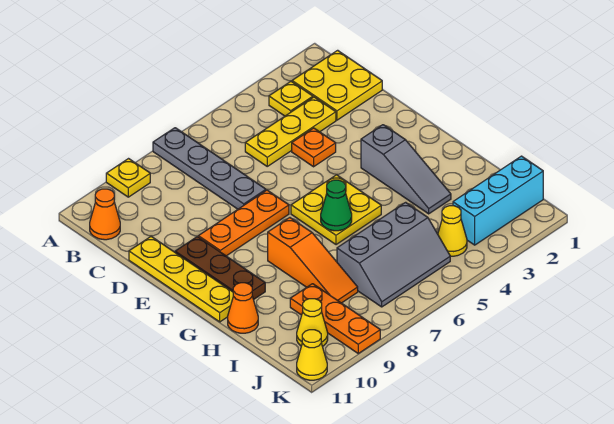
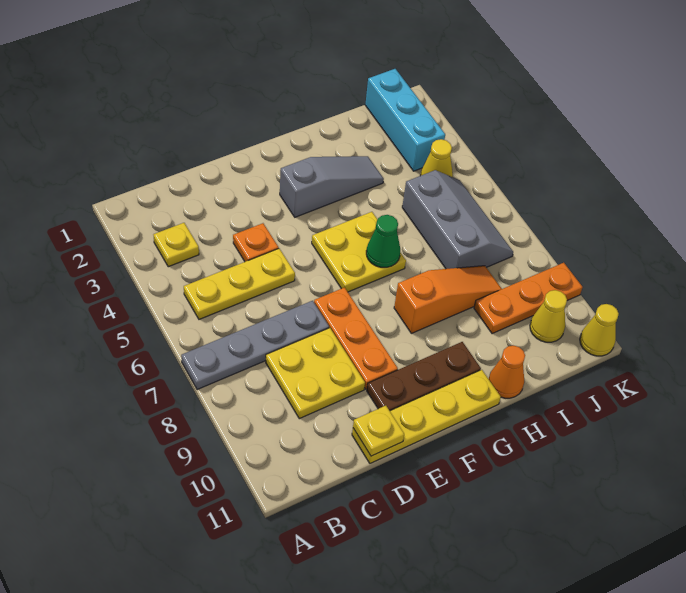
yellow 1x1 plate [106,159,150,197] -> yellow 1x1 plate moved to [353,406,404,456]
yellow 2x2 plate [292,50,382,120] -> yellow 2x2 plate moved to [266,328,365,419]
orange 1x1 cone [90,189,120,240] -> none
yellow 1x3 plate [245,97,336,166] -> yellow 1x3 plate turned to [184,249,295,319]

